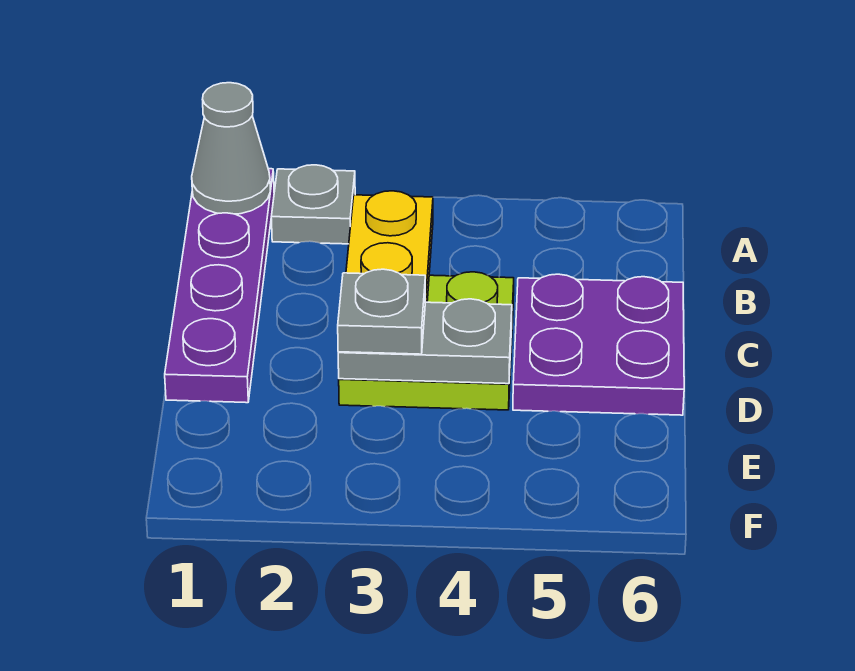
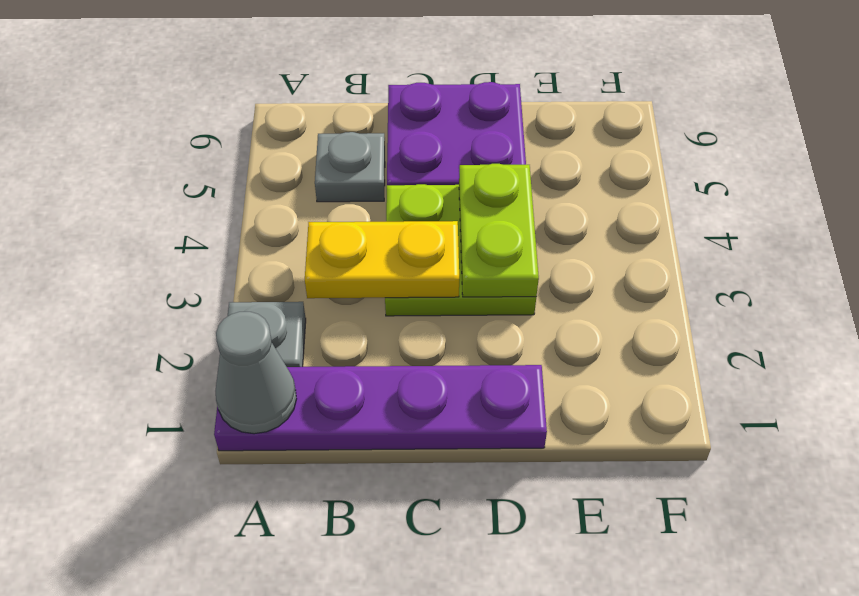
grey 1x2 plate [338,299,512,384] -> lime 1x2 plate [459,164,539,297]
grey 1x1 plate [338,269,425,354] -> grey 1x1 plate moved to [315,132,385,202]

